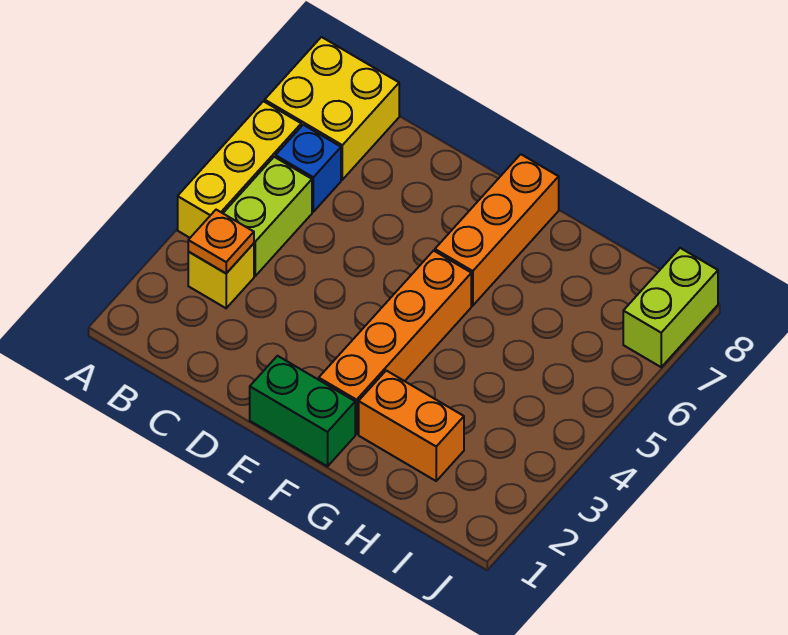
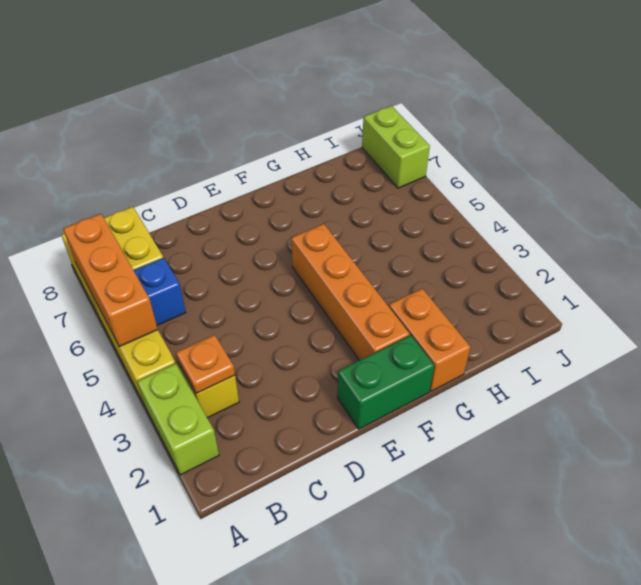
lime 1x2 brick [223,157,312,276] -> lime 1x2 brick moved to [137,363,219,475]
orange 1x3 brick [435,154,559,306] -> orange 1x3 brick moved to [63,214,158,347]
orange 1x2 brick [359,371,464,481] -> orange 1x2 brick turned to [389,288,470,391]

